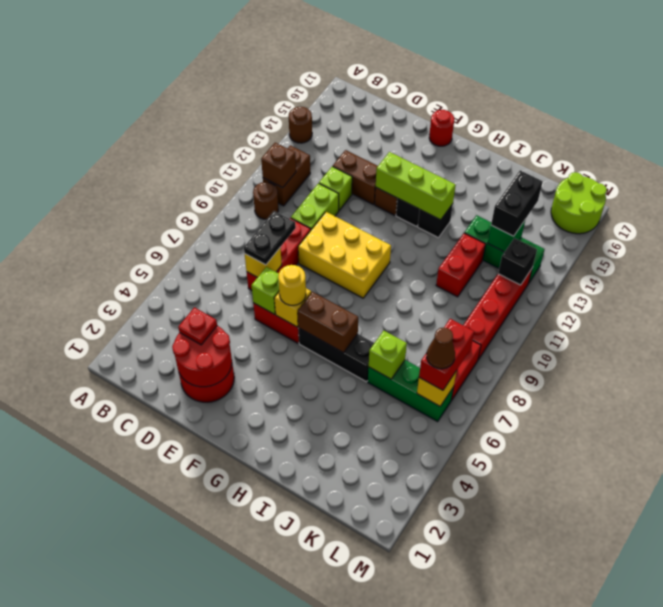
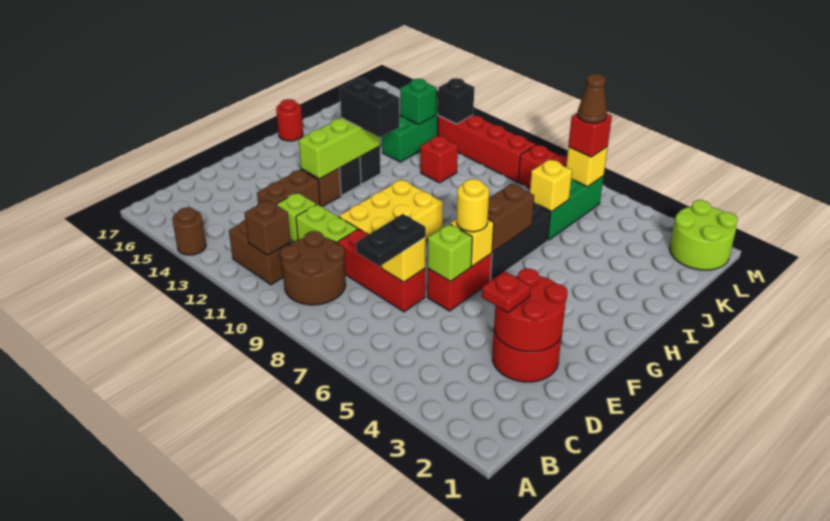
brown 1x1 round brick [253,182,278,219] -> brown 2x2 round brick [280,231,346,305]
black 1x2 plate [244,211,296,265] -> black 1x2 plate turned to [356,214,426,266]
red 1x1 round brick [429,110,454,146] -> red 1x1 round brick moved to [276,99,303,141]
lime 1x1 brick [369,331,407,379] -> yellow 1x1 brick [530,159,572,212]
red 1x2 brick [436,233,486,297] -> red 1x1 brick [421,136,458,183]
black 1x2 brick [491,170,543,236] -> black 1x2 brick moved to [340,78,400,137]
red 1x2 brick [419,319,474,390] -> red 1x1 brick [568,113,612,157]
lime 2x2 round brick [551,172,607,234] -> lime 2x2 round brick moved to [670,200,738,270]

